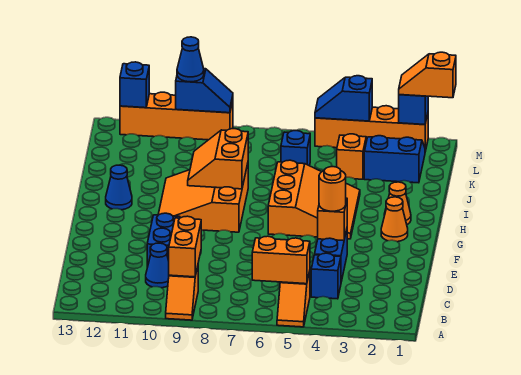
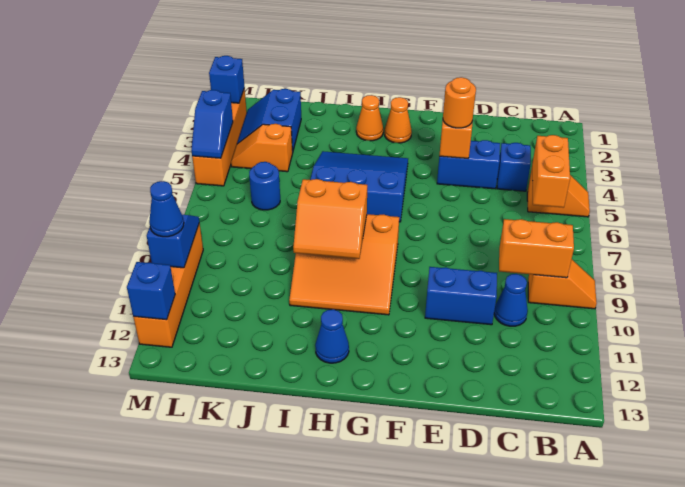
orange 3x3 slope [268,160,360,239] -> blue 3x3 slope [310,151,408,222]
blue 1x1 brick [281,131,310,166] -> blue 1x1 round brick [249,162,280,210]
orange 1x2 slope [399,52,456,98] -> none

